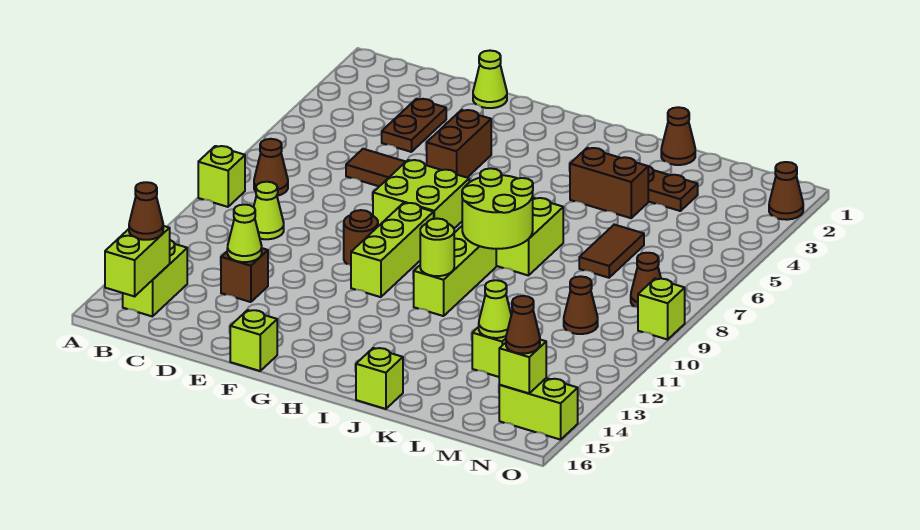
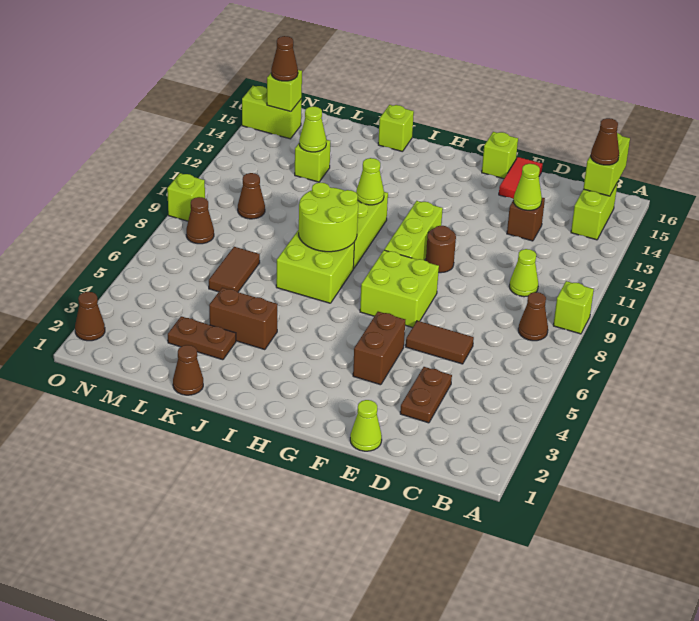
none -> red 1x2 tile [499,157,543,199]
lime 1x1 round brick [420,219,454,276] -> lime 1x1 cone [356,158,384,205]

